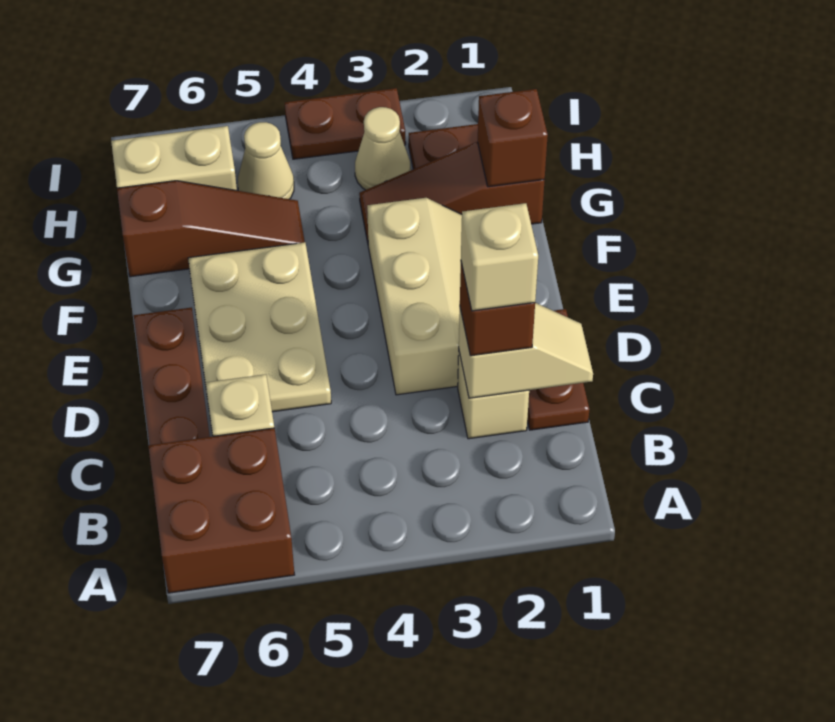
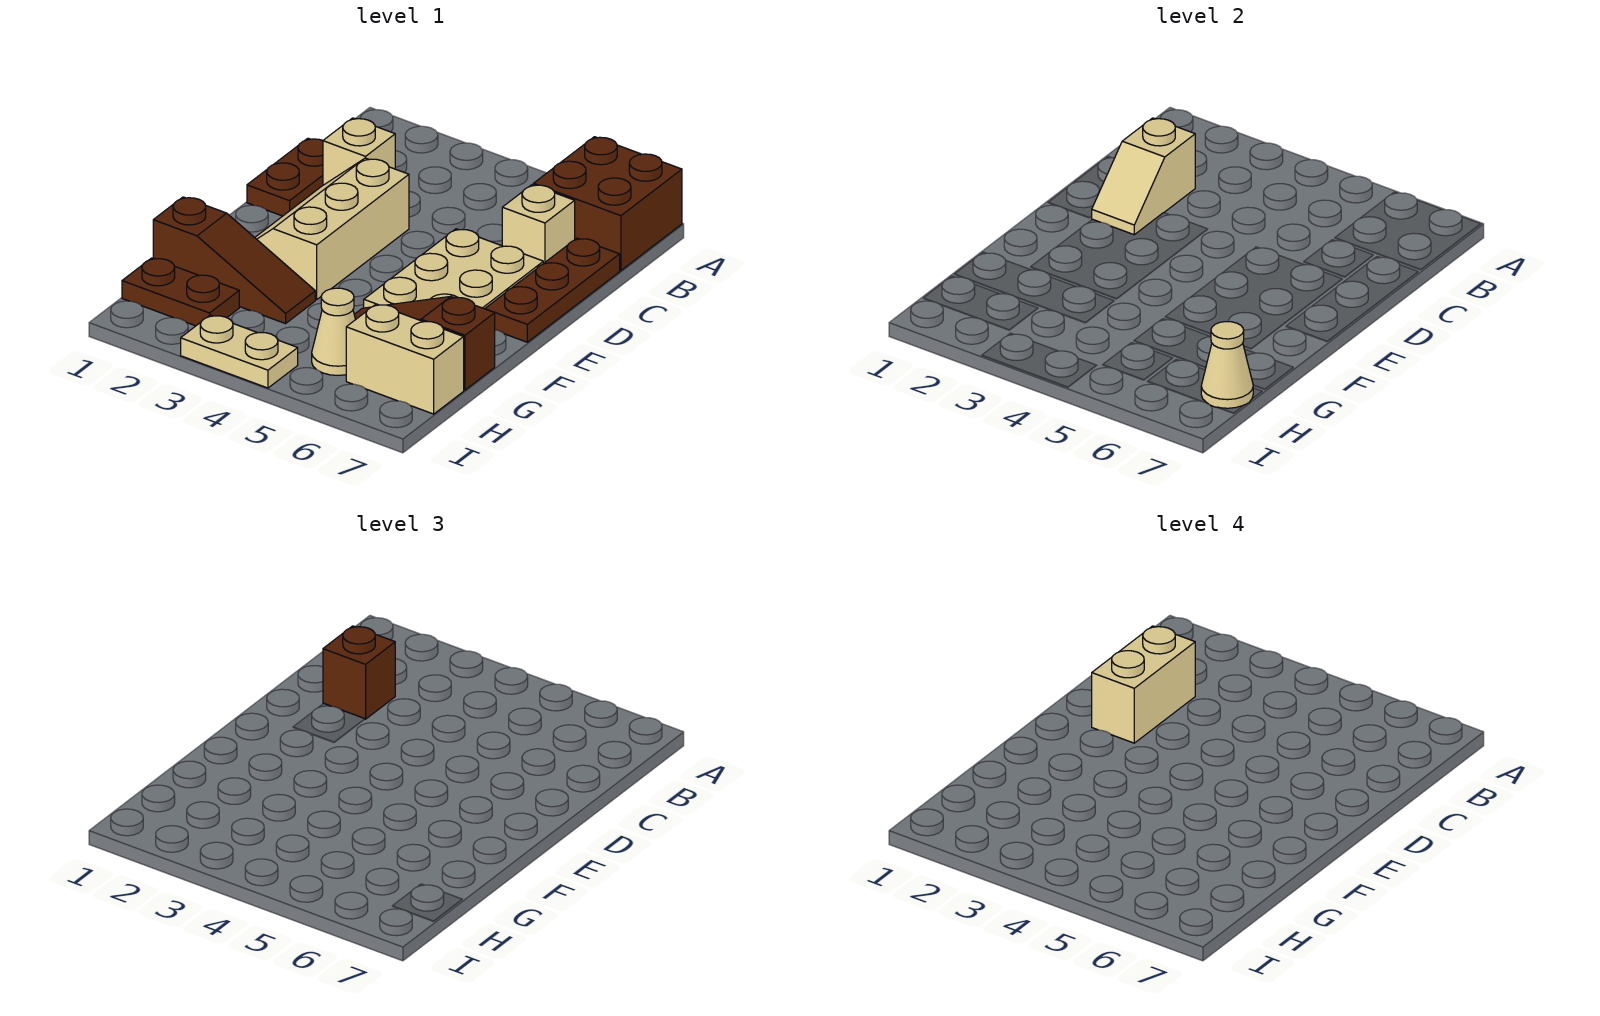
tan 1x2 slope [459,303,593,398] -> tan 1x2 slope turned to [1092,118,1195,235]
tan 1x1 brick [461,203,538,311] -> tan 1x2 brick [1092,626,1195,743]
brown 1x1 brick [478,89,548,187] -> none
tan 1x1 cone [355,107,410,190] -> tan 1x1 cone moved to [1201,322,1253,408]
brown 1x2 plate [285,88,406,159] -> tan 1x2 plate [181,315,298,388]

